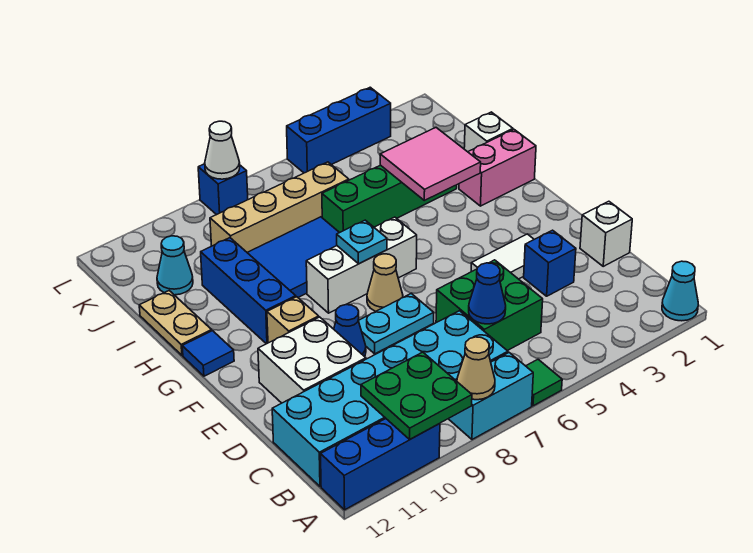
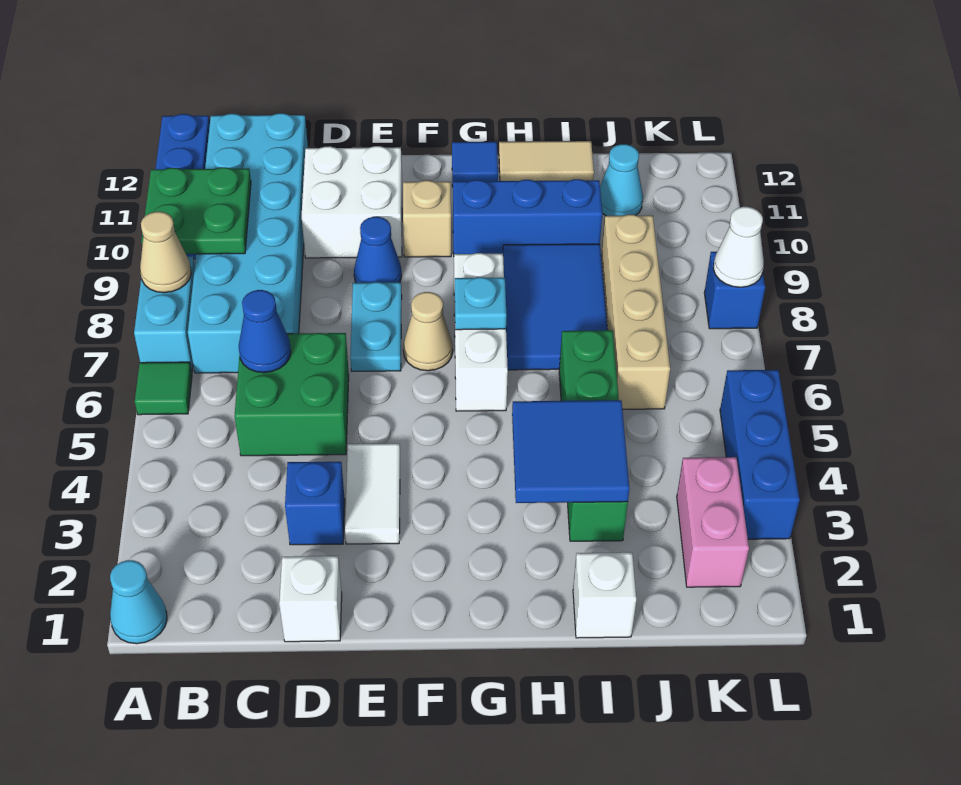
pink 1x2 brick [459,130,536,206] -> pink 1x2 brick moved to [677,457,749,587]
pink 2x2 tile [380,128,481,200] -> blue 2x2 tile [512,400,630,503]
tan 1x2 plate [139,291,212,355] -> tan 1x2 tile [499,141,594,181]

